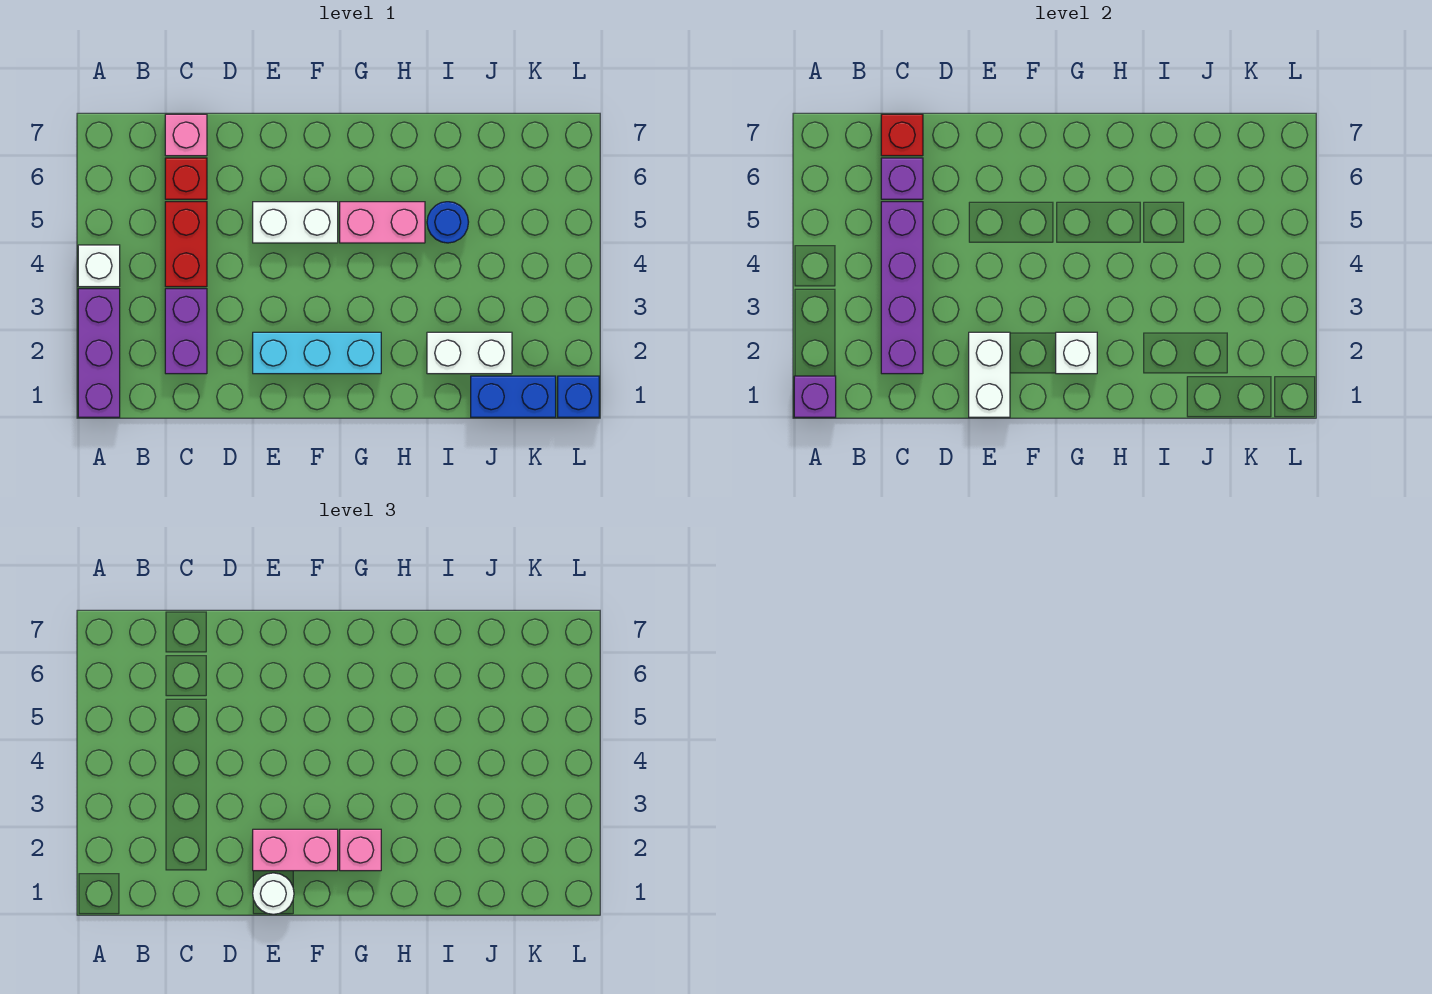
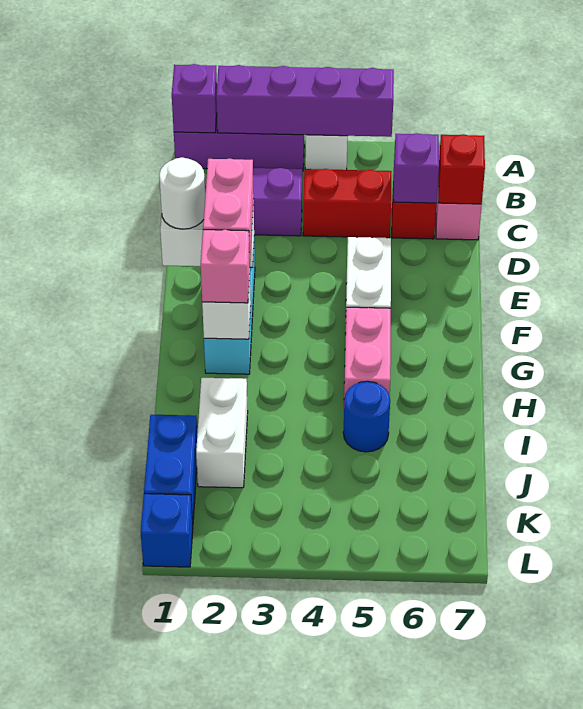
purple 1x4 brick [881,202,923,374] -> purple 1x4 brick moved to [216,65,394,137]

